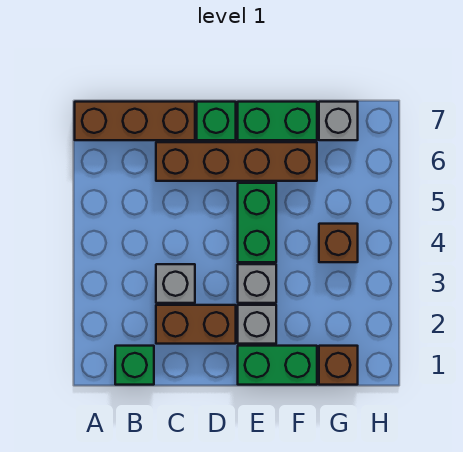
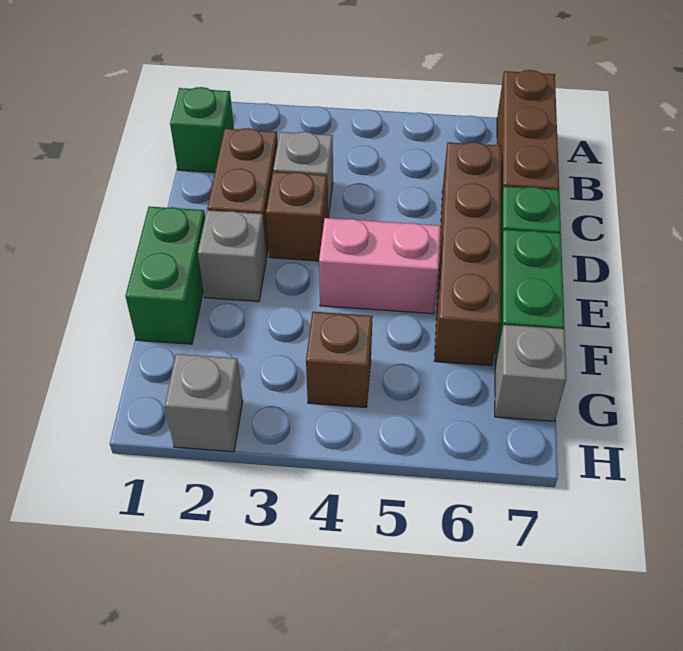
grey 1x1 brick [238,264,276,303] -> grey 1x1 brick moved to [165,354,243,452]
green 1x2 brick [238,183,276,262] -> pink 1x2 brick [319,218,441,314]
brown 1x1 brick [319,346,358,385] -> brown 1x1 brick moved to [266,172,328,261]

